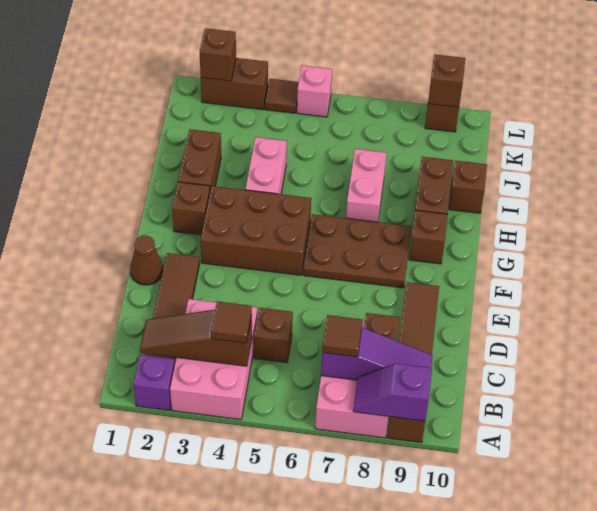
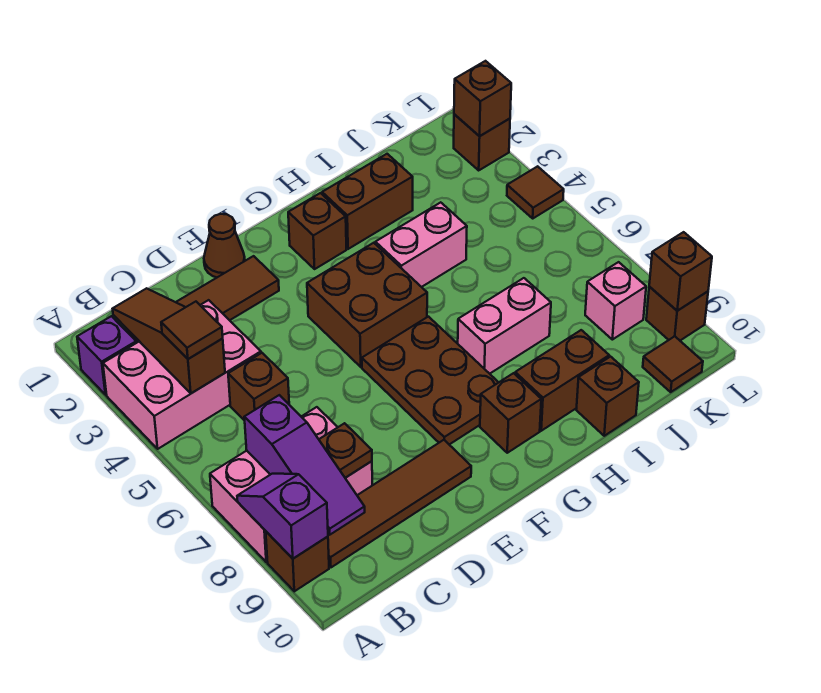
brown 1x1 tile [322,315,362,357] -> brown 1x1 tile moved to [643,336,703,392]
brown 2x3 brick [200,186,311,275] -> brown 2x2 brick [307,243,427,367]
brown 1x2 brick [201,58,268,110] -> brown 1x1 brick [454,114,510,170]
pink 1x1 brick [297,66,332,117] -> pink 1x1 brick moved to [585,262,646,340]

